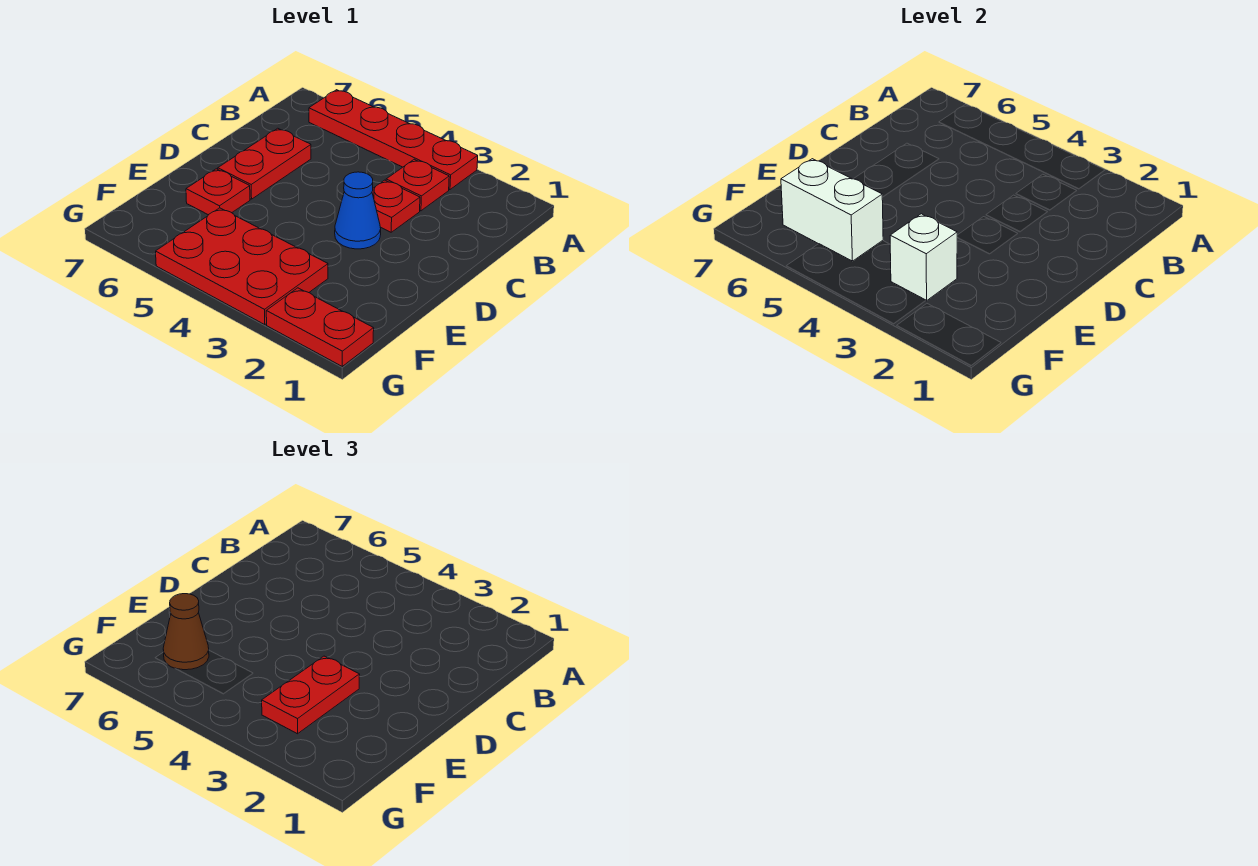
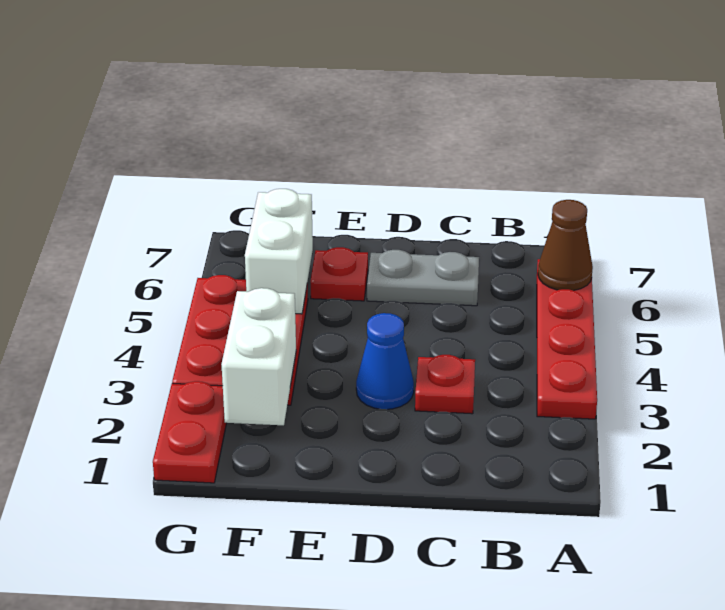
red 1x1 plate [386,159,449,211] -> none
red 1x2 plate [218,128,311,199] -> grey 1x2 plate [367,250,479,306]
red 1x2 plate [262,656,360,734] -> none
white 1x1 brick [890,214,957,301] -> white 1x2 brick [221,288,296,425]
brown 1x1 cone [163,594,209,670] -> brown 1x1 cone moved to [538,200,593,291]

